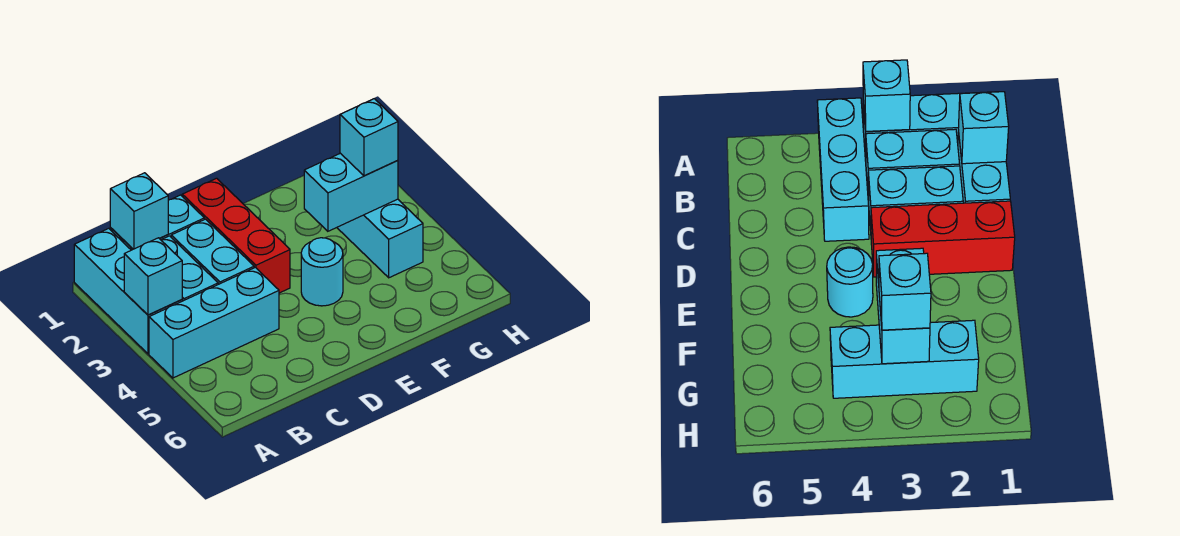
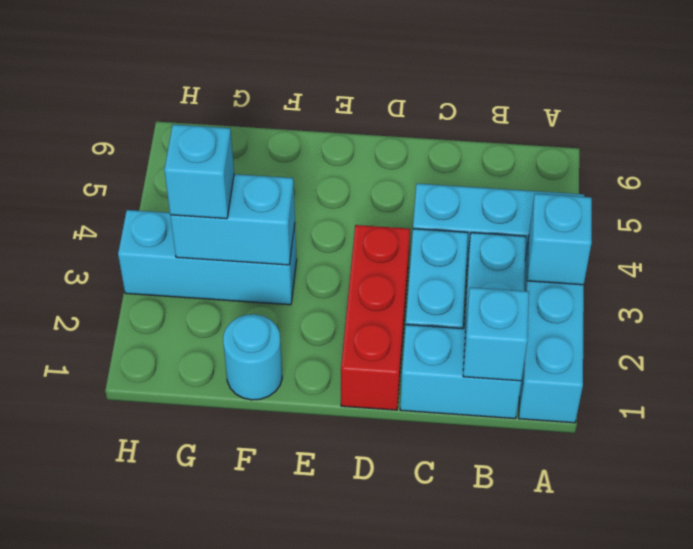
cyan 1x1 round brick [301,238,343,306] -> cyan 1x1 round brick moved to [223,314,282,400]
cyan 1x3 brick [337,199,423,278] -> cyan 1x3 brick turned to [118,210,297,305]

